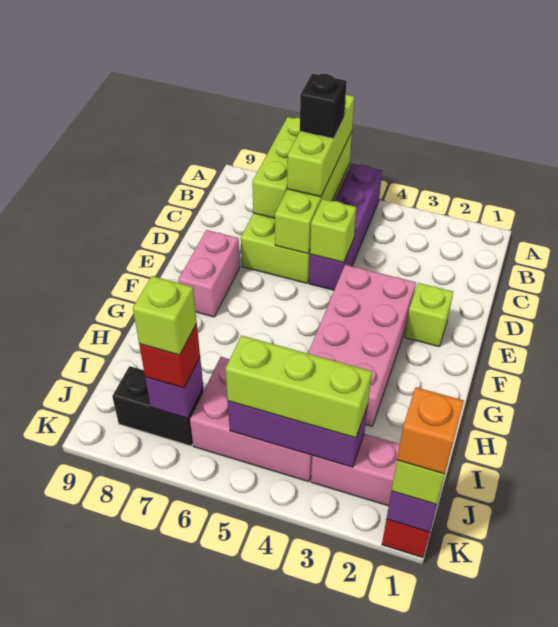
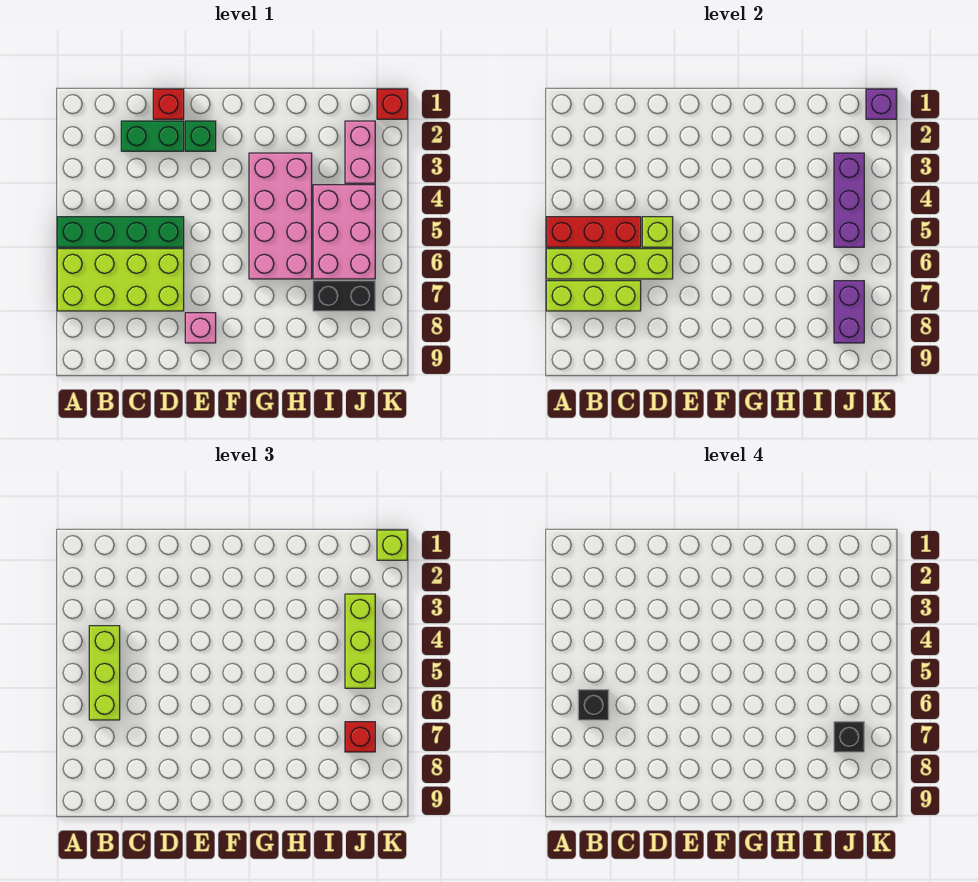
purple 1x4 brick [309,164,382,290] -> green 1x4 brick [57,217,184,247]
none -> red 1x3 brick [546,217,641,247]
lime 1x3 brick [287,95,355,197] -> lime 1x3 brick turned to [89,626,120,720]
none -> green 1x2 brick [121,121,184,151]
none -> red 1x1 brick [153,89,184,119]
lime 1x1 brick [405,283,453,347] -> green 1x1 brick [185,121,216,151]
pink 2x4 brick [308,265,416,426] -> pink 2x4 brick turned to [249,153,312,279]
pink 1x2 brick [179,230,240,317] -> pink 1x1 brick [185,313,216,343]
black 1x2 brick [112,366,204,446] -> black 1x2 brick turned to [313,281,375,311]
purple 1x1 brick [145,358,203,418] -> purple 1x2 brick [834,281,864,343]
lime 1x1 brick [133,276,197,355] -> black 1x1 brick [834,722,864,752]
orange 1x1 brick [397,387,464,474] -> none

